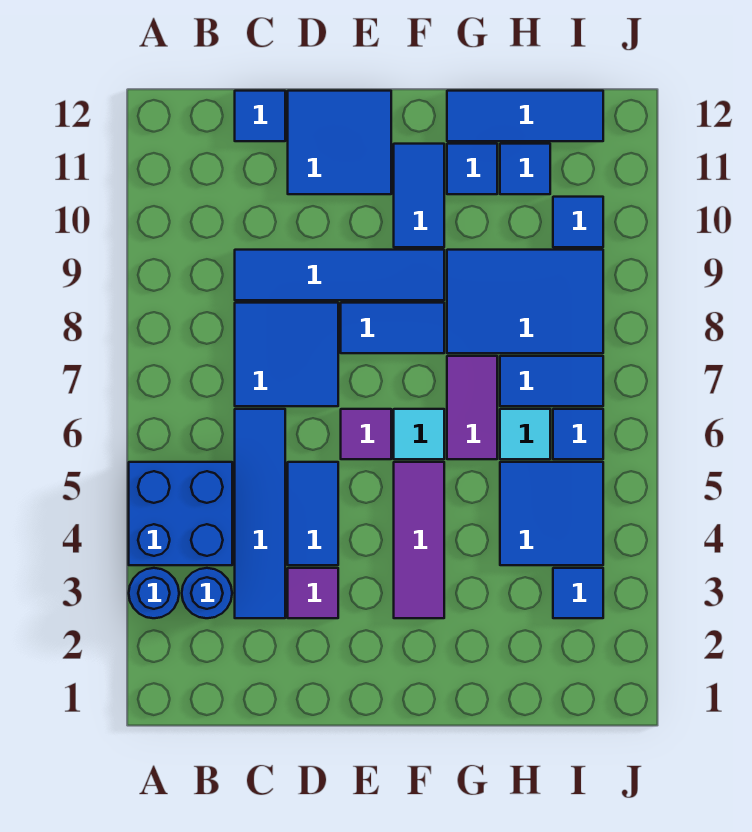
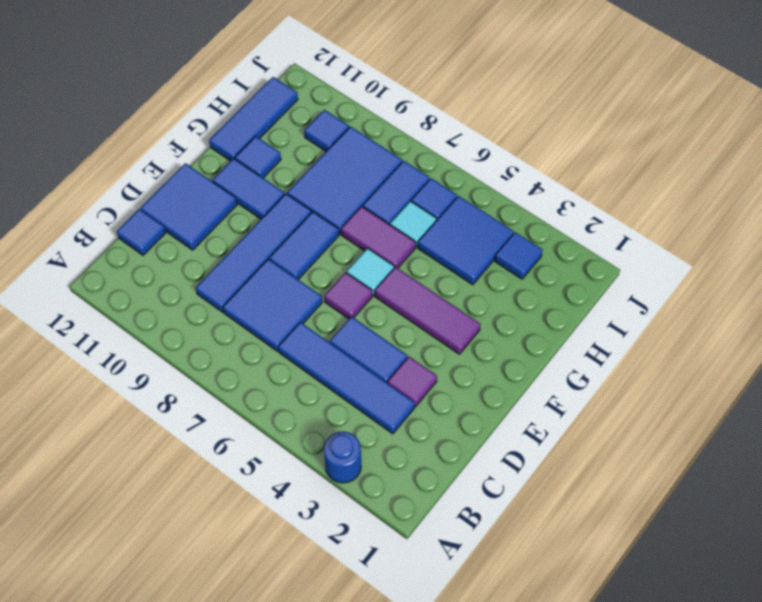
blue 2x2 brick [129,462,232,565] -> none
blue 1x1 round brick [182,568,232,618] -> none
blue 1x1 tile [500,144,550,194] -> none

